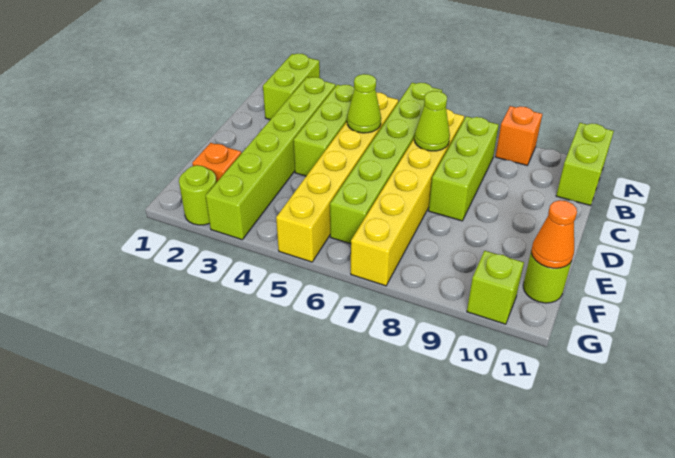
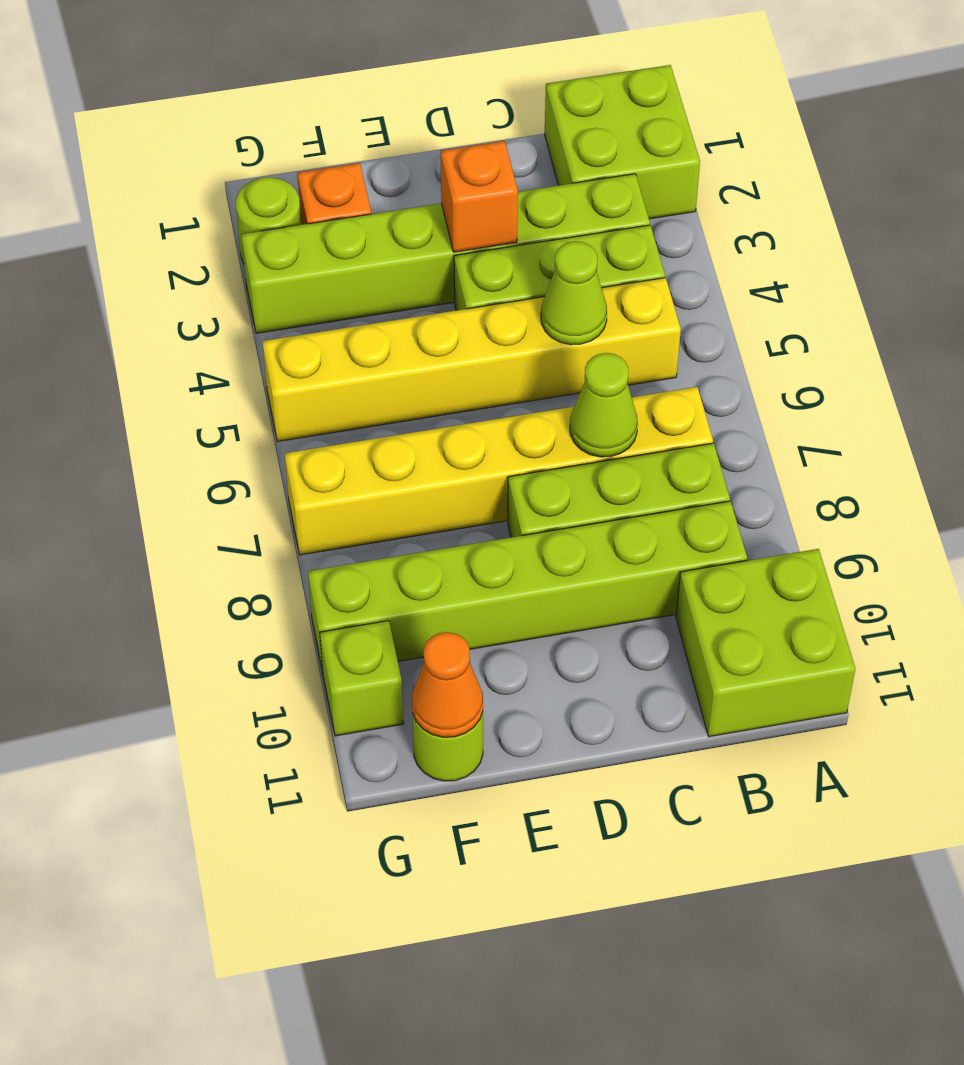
lime 1x2 brick [263,54,320,120] -> lime 2x2 brick [545,65,700,219]
lime 1x6 brick [330,83,442,244] -> lime 1x6 brick moved to [308,501,747,672]
orange 1x1 brick [495,106,542,165] -> orange 1x1 brick moved to [440,141,518,252]
lime 1x2 brick [556,123,614,206] -> lime 2x2 brick [676,549,855,737]

